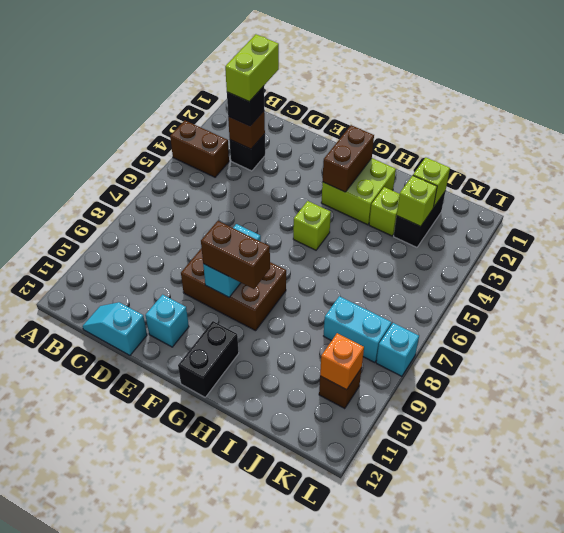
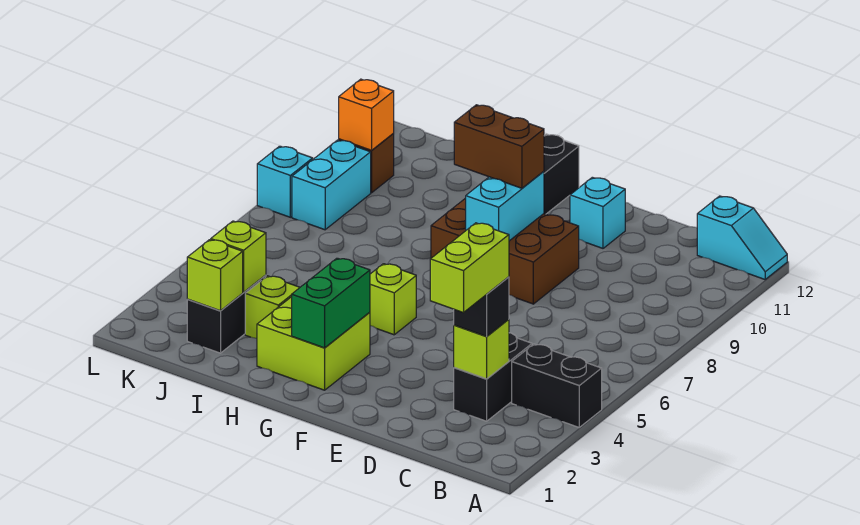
brown 1x2 brick [170,121,229,177] -> black 1x2 brick [512,344,602,427]
black 1x1 brick [230,134,265,171] -> black 1x2 brick [454,333,532,421]
brown 1x1 brick [228,111,265,149] -> lime 1x1 brick [454,319,509,379]
cyan 1x2 slope [82,302,147,355] -> cyan 1x2 slope moved to [697,196,787,279]
brown 1x2 brick [323,125,374,192] -> green 1x2 brick [292,258,370,348]
cyan 1x2 brick [324,296,392,363] -> cyan 1x2 brick turned to [292,140,371,230]

